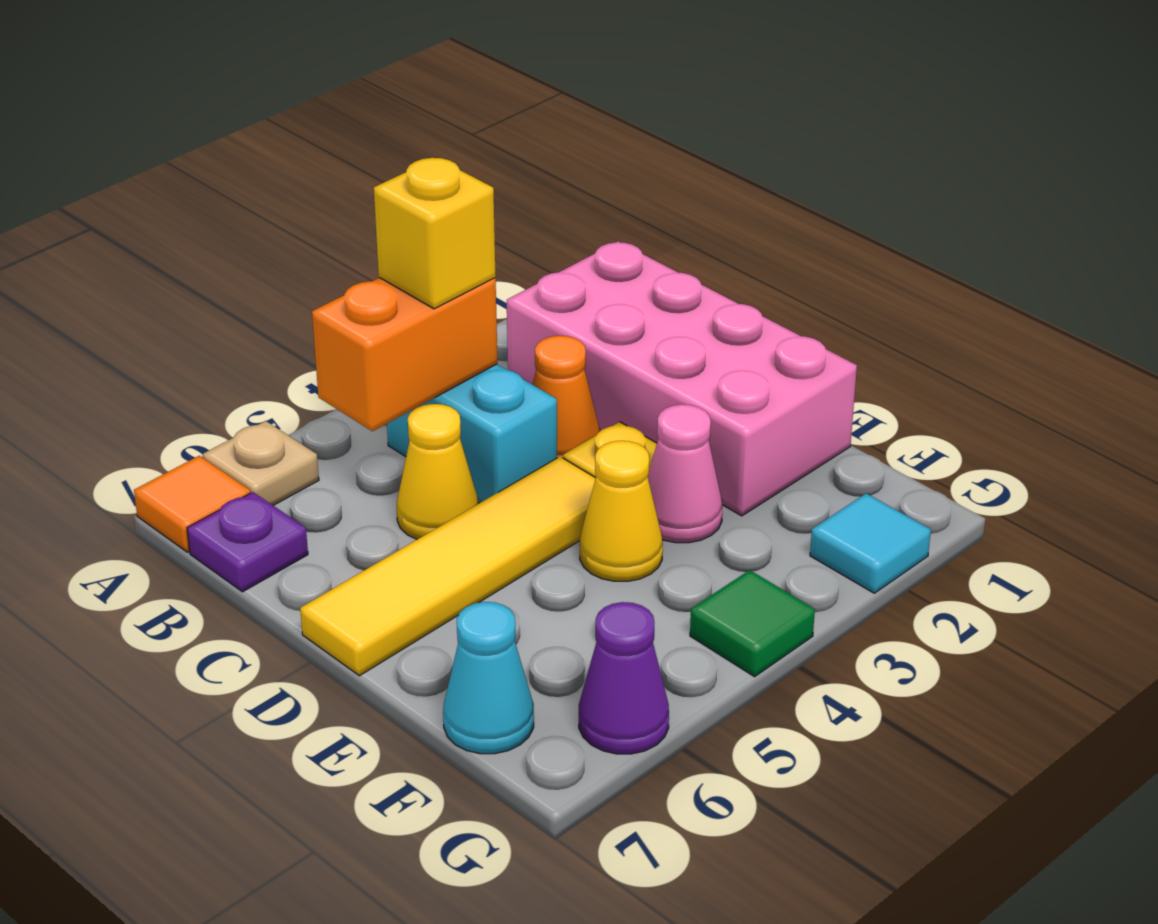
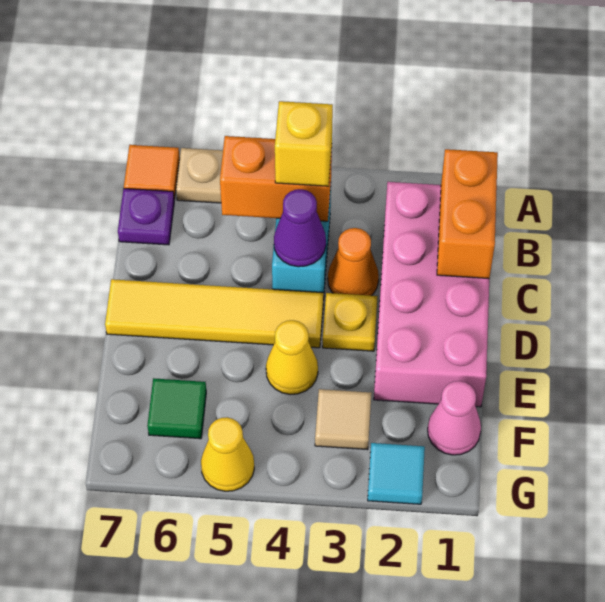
none -> orange 1x2 brick [437,149,498,279]
yellow 1x1 cone [397,404,478,539] -> yellow 1x1 cone moved to [201,417,254,491]
pink 1x1 cone [648,404,722,543] -> pink 1x1 cone moved to [428,381,481,455]
none -> tan 1x1 tile [315,389,372,450]
cyan 1x1 cone [443,602,534,754] -> none
green 1x1 tile [690,570,815,677] -> green 1x1 tile moved to [147,378,206,439]
purple 1x1 cone [579,602,669,754] -> purple 1x1 cone moved to [274,189,326,267]

